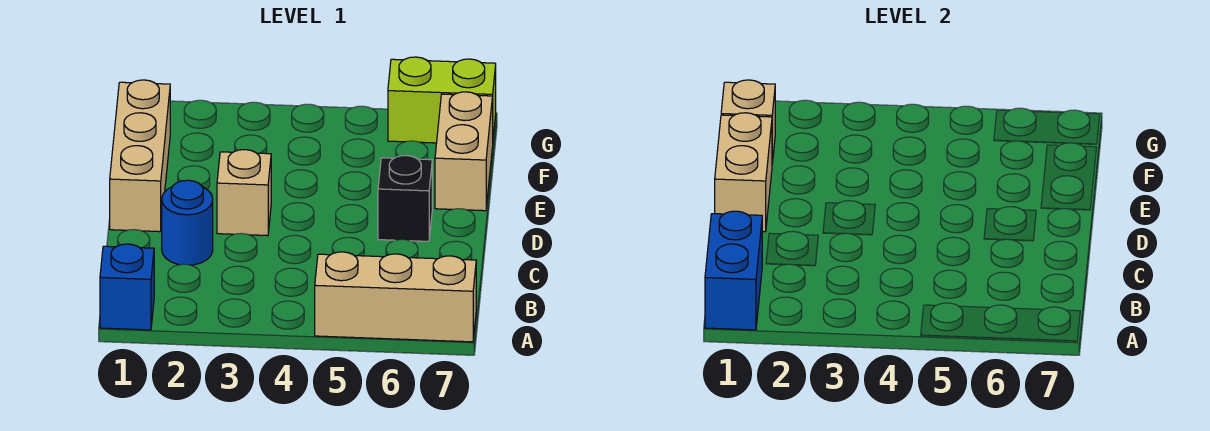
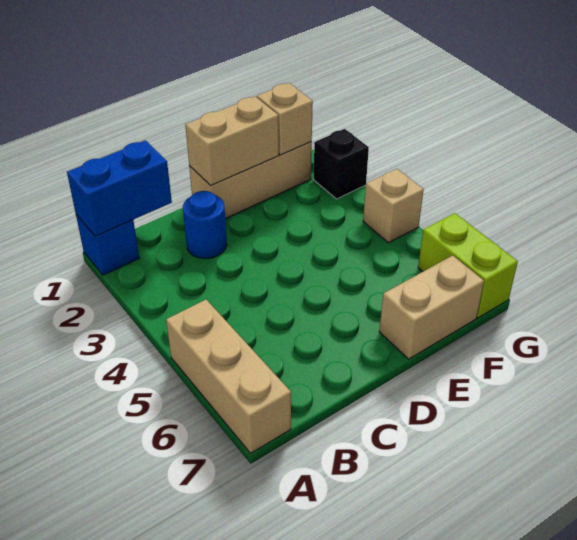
tan 1x1 brick [217,150,271,236] -> tan 1x1 brick moved to [363,169,424,243]
black 1x1 brick [378,156,432,241] -> black 1x1 brick moved to [314,129,369,199]

